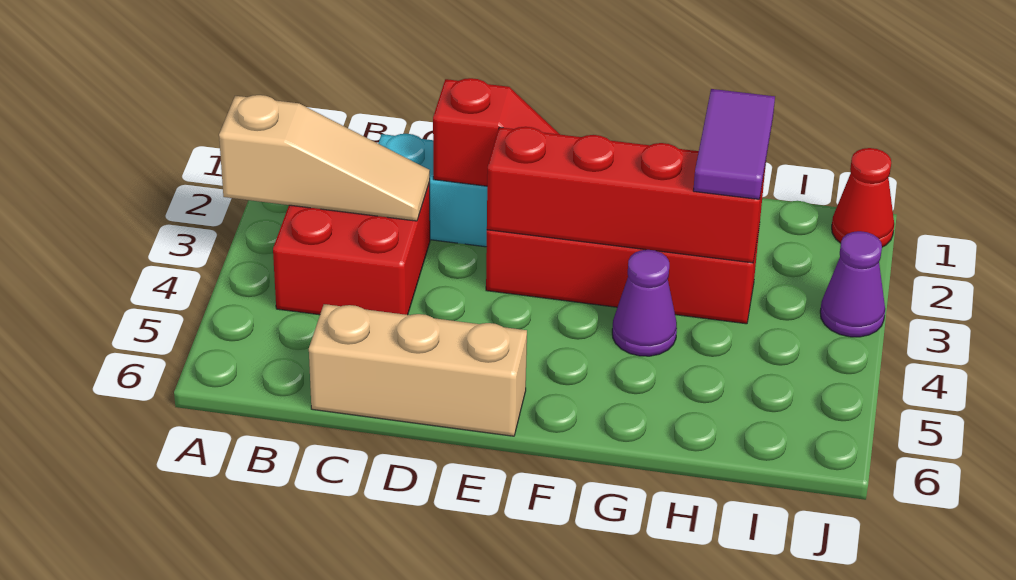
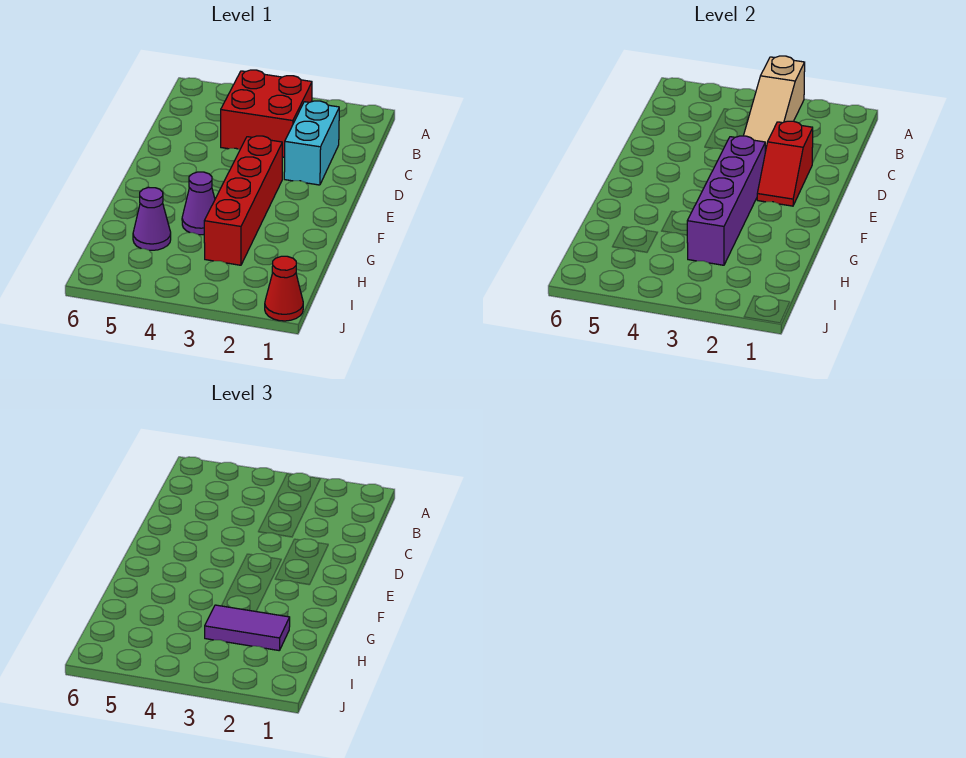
tan 1x3 brick [309,304,527,436] -> none
red 1x4 brick [487,127,766,263] -> purple 1x4 brick [687,136,765,265]
purple 1x1 cone [820,231,885,337] -> purple 1x1 cone moved to [133,187,171,250]

